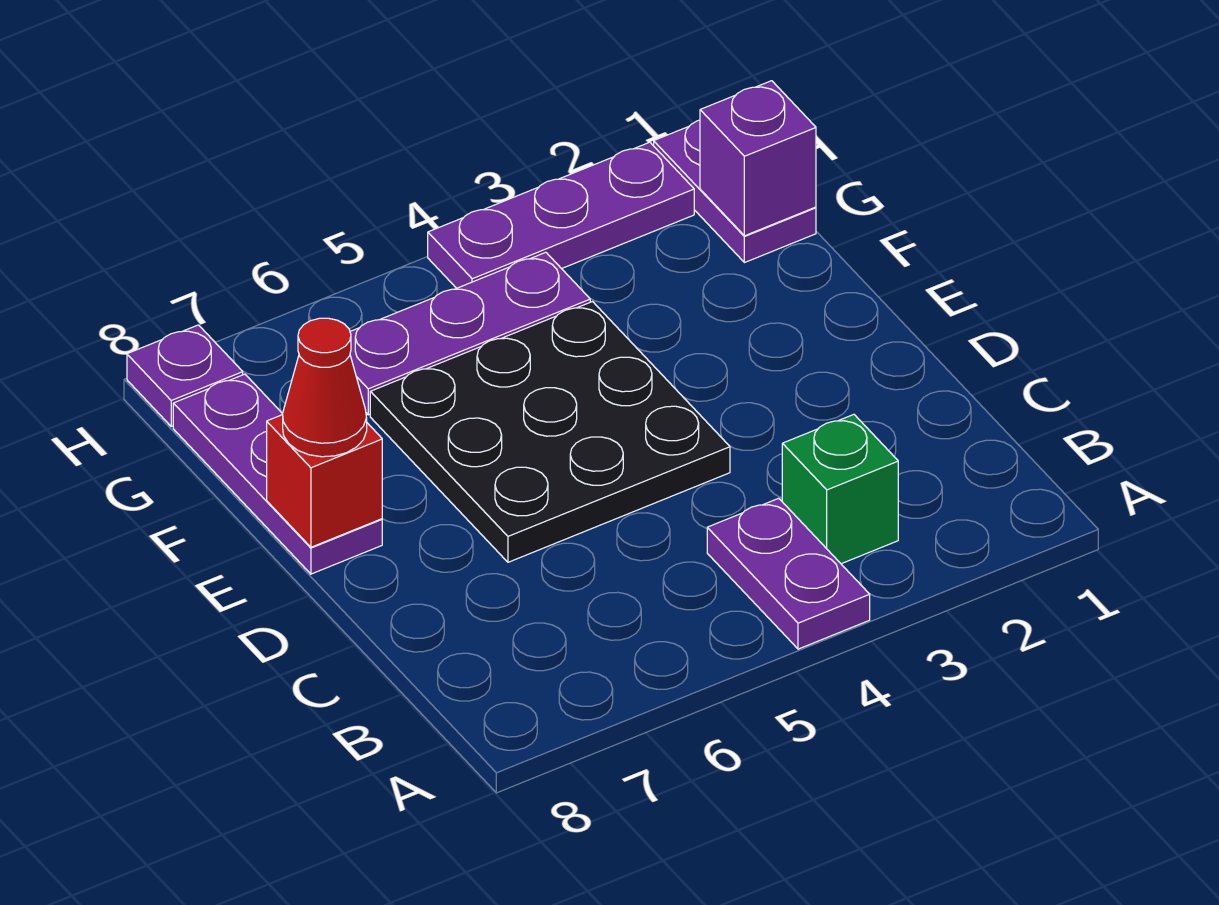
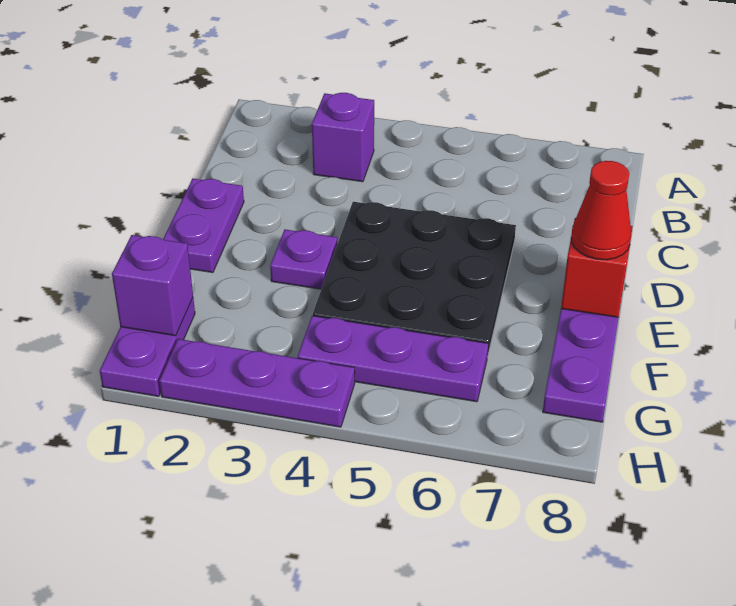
purple 1x2 plate [707,498,870,649] -> purple 1x2 plate moved to [163,179,244,273]
green 1x1 brick [782,414,898,564] -> purple 1x1 brick [312,93,374,182]
purple 1x1 plate [127,325,243,426] -> purple 1x1 plate moved to [270,229,337,289]

